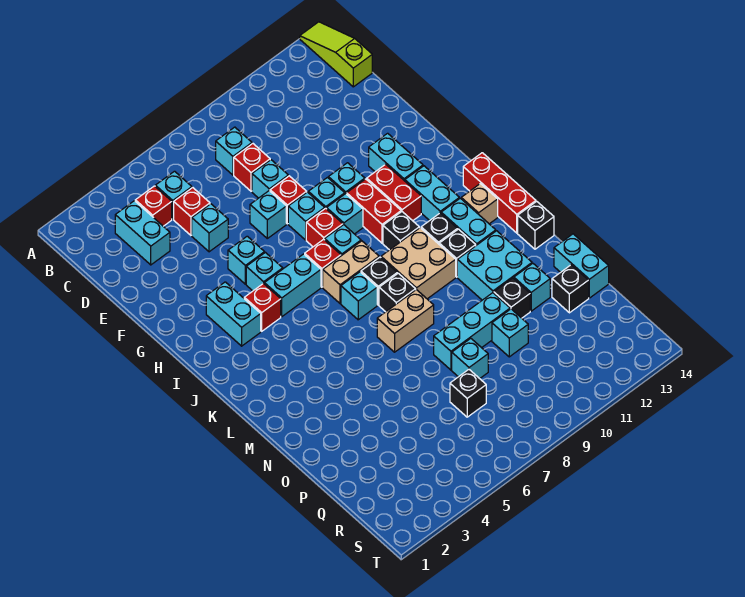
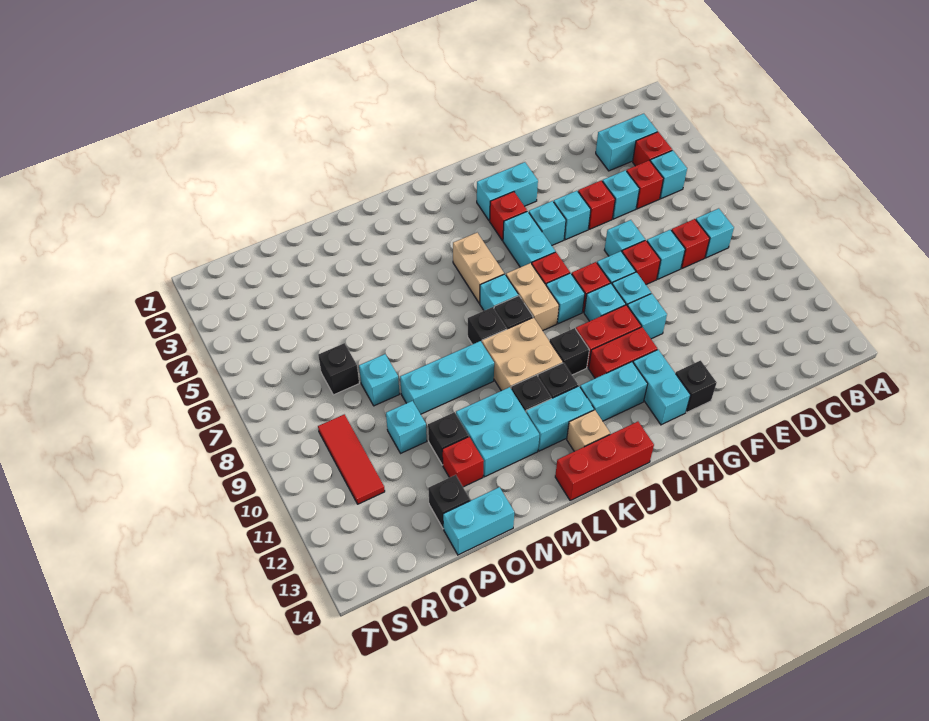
lime 1x3 slope [300,22,372,87] -> none
none -> red 1x1 brick [578,180,615,229]
cyan 1x2 brick [369,133,423,181] -> cyan 1x2 brick turned to [633,350,690,425]
tan 1x2 brick [377,290,434,352] -> tan 1x2 brick moved to [453,233,504,303]
black 1x1 brick [518,201,554,249] -> black 1x1 brick moved to [676,361,717,412]
cyan 1x3 brick [434,293,510,370] -> cyan 1x3 brick turned to [400,341,494,414]
cyan 1x1 brick [514,263,550,311] -> red 1x1 brick [442,437,484,487]
none -> red 1x3 tile [318,414,385,504]

